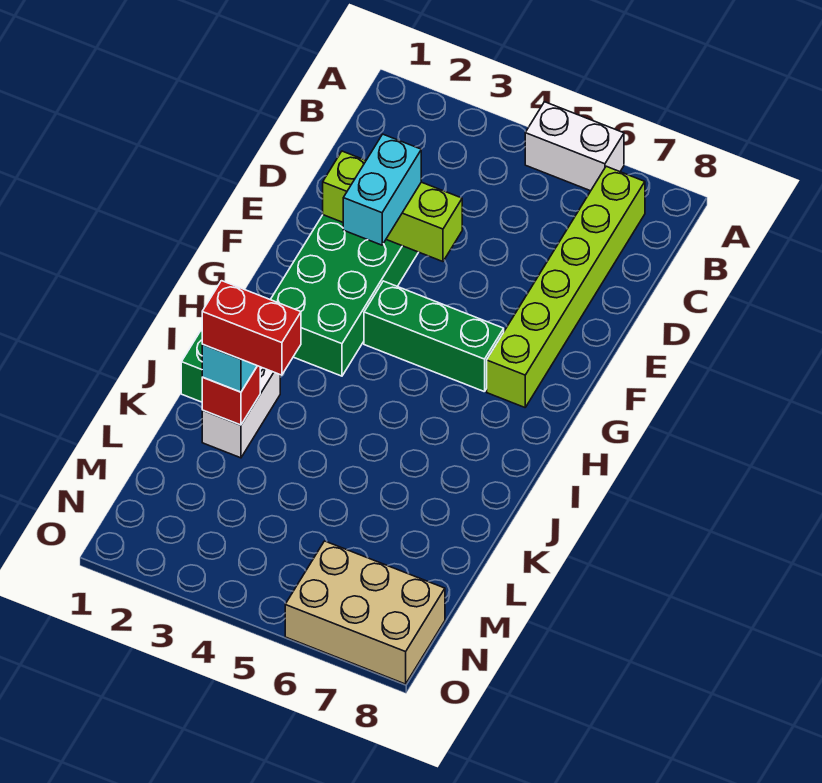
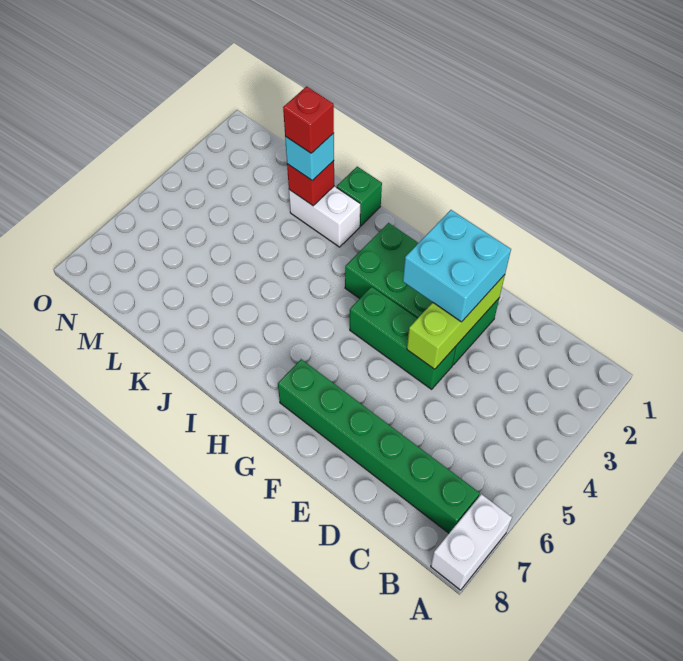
white 1x2 brick [525,102,624,191] -> white 1x2 brick moved to [431,494,512,590]
lime 1x6 brick [487,166,645,407] -> green 1x6 brick [278,359,480,533]
cyan 1x2 brick [343,134,421,245] -> cyan 2x2 brick [403,210,511,322]
green 1x3 brick [364,281,504,392] -> green 1x3 brick turned to [350,287,456,389]
red 1x2 brick [202,281,301,375] -> red 1x1 brick [283,86,334,153]
tan 2x3 brick [285,541,445,684] -> none

